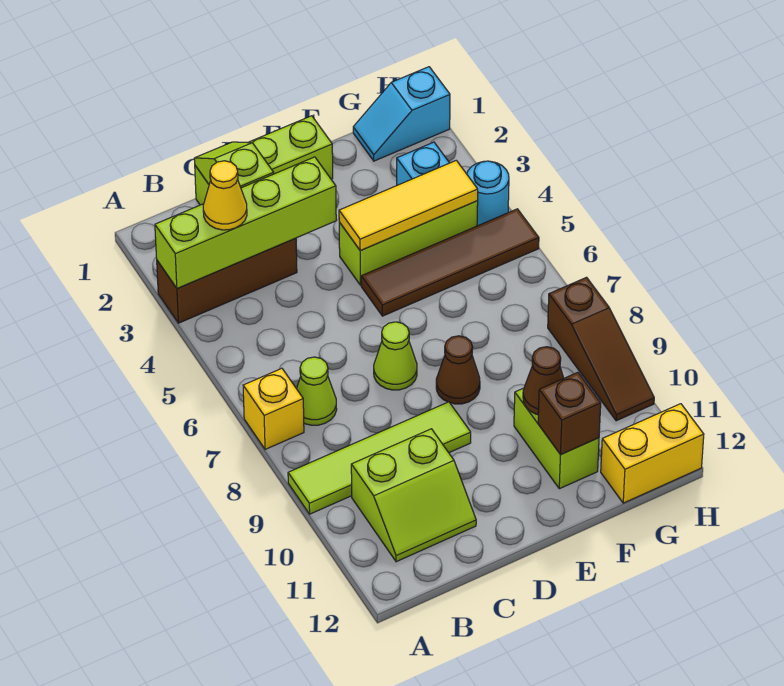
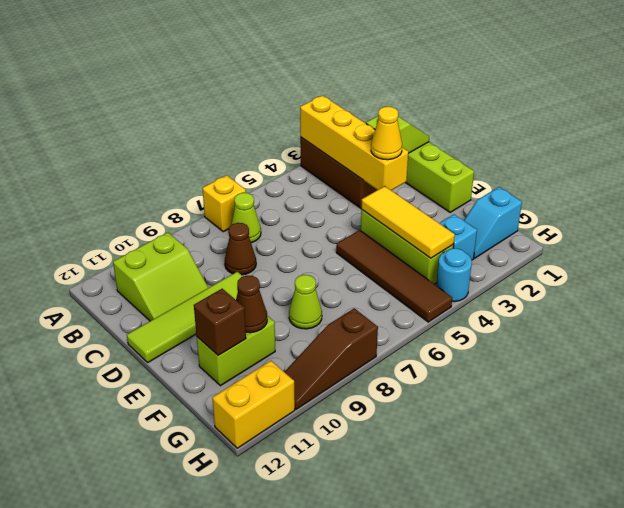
lime 1x4 brick [155,157,336,289] -> yellow 1x4 brick [300,96,408,191]
lime 1x4 tile [288,402,471,514] -> lime 1x4 tile turned to [127,272,243,362]
yellow 1x1 cone [203,161,247,230] -> yellow 1x1 cone moved to [371,107,402,160]
lime 2x2 slope [351,429,476,562] -> lime 2x2 slope turned to [113,232,208,321]
lime 1x1 cone [374,322,417,390] -> lime 1x1 cone moved to [289,275,322,329]
brown 1x1 cone [436,336,480,404] -> brown 1x1 cone moved to [225,223,256,275]
cyan 1x2 slope [353,67,450,161] -> cyan 1x2 slope turned to [464,187,522,258]
yellow 1x2 brick [601,404,704,503] -> yellow 1x2 brick turned to [212,361,295,448]

